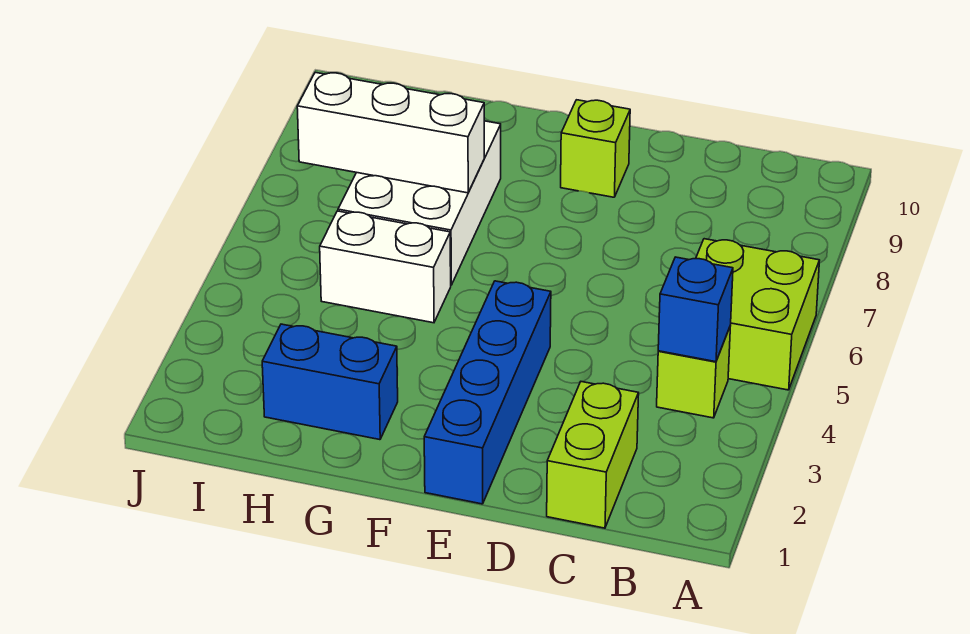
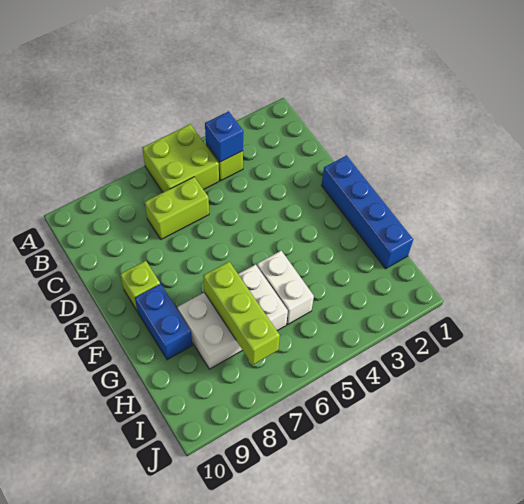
lime 1x2 brick [547,382,639,528] -> lime 1x2 brick moved to [145,177,209,239]
blue 1x4 brick [424,281,551,504] -> blue 1x4 brick turned to [321,156,413,269]
blue 1x2 brick [262,324,398,440] -> blue 1x2 brick moved to [135,284,193,360]
white 1x3 brick [297,72,484,193] -> lime 1x3 brick [203,262,280,365]

